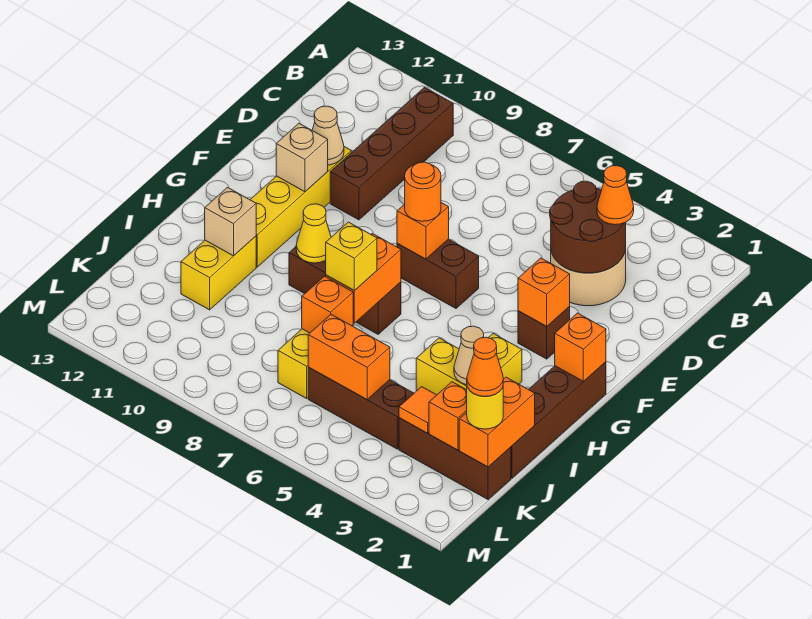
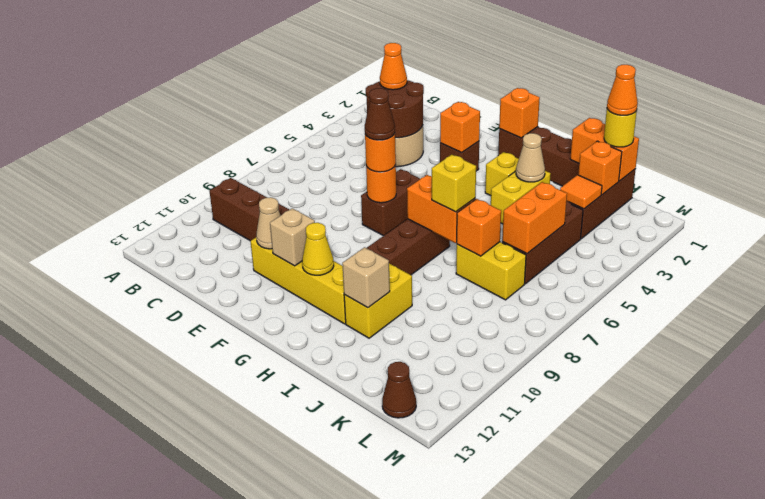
orange 1x1 brick [397,203,449,259] -> orange 1x1 round brick [366,165,396,203]
none -> brown 1x1 cone [365,88,395,140]
yellow 1x1 cone [296,204,331,263] -> yellow 1x1 cone moved to [302,223,334,275]
yellow 1x2 brick [181,236,256,310] -> yellow 1x2 brick turned to [344,264,412,338]
none -> brown 1x1 cone [382,362,416,418]

